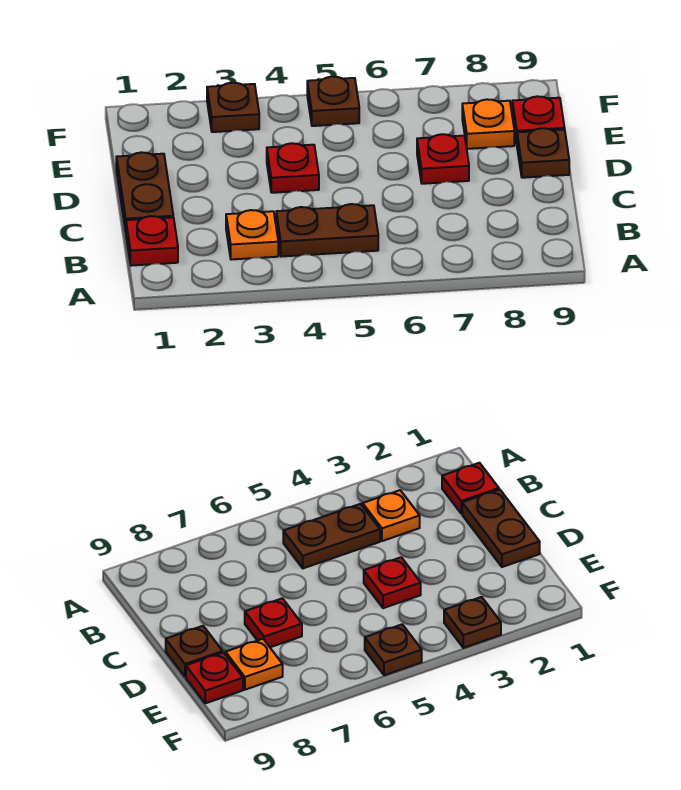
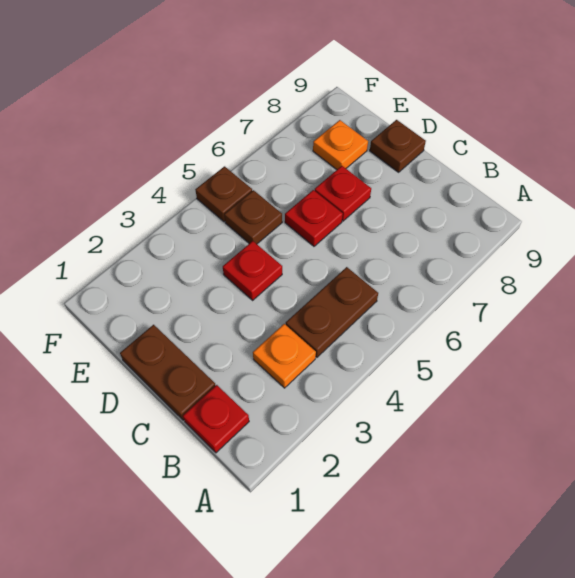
red 1x1 plate [512,96,565,143] -> red 1x1 plate moved to [285,190,343,246]
brown 1x1 plate [207,83,259,132] -> brown 1x1 plate moved to [224,190,282,244]

